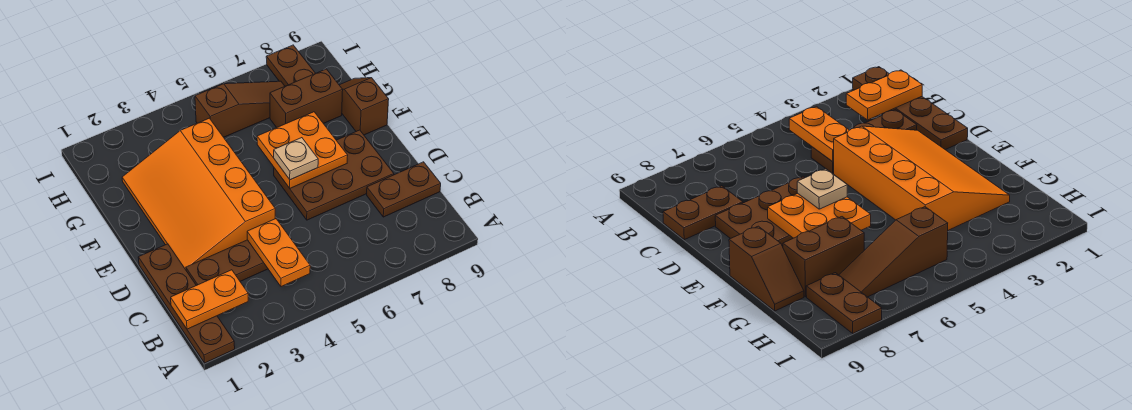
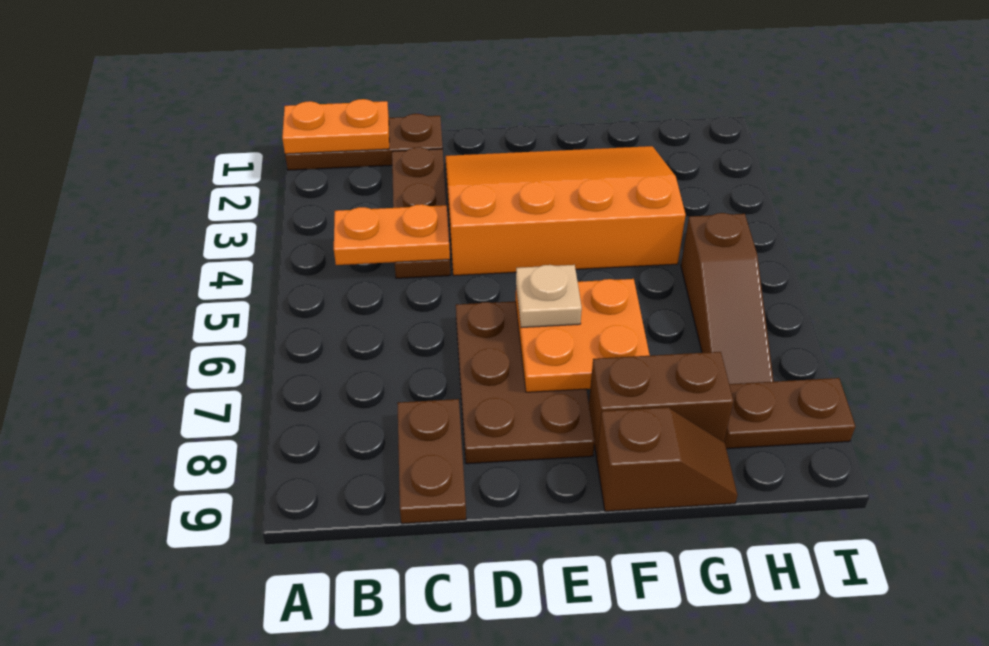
brown 1x4 plate [138,244,235,363] -> brown 1x3 plate [285,114,443,170]
orange 1x2 plate [171,270,248,329] -> orange 1x2 plate turned to [282,99,389,154]
brown 1x2 brick [270,69,343,128] -> brown 1x2 brick turned to [589,352,733,456]

